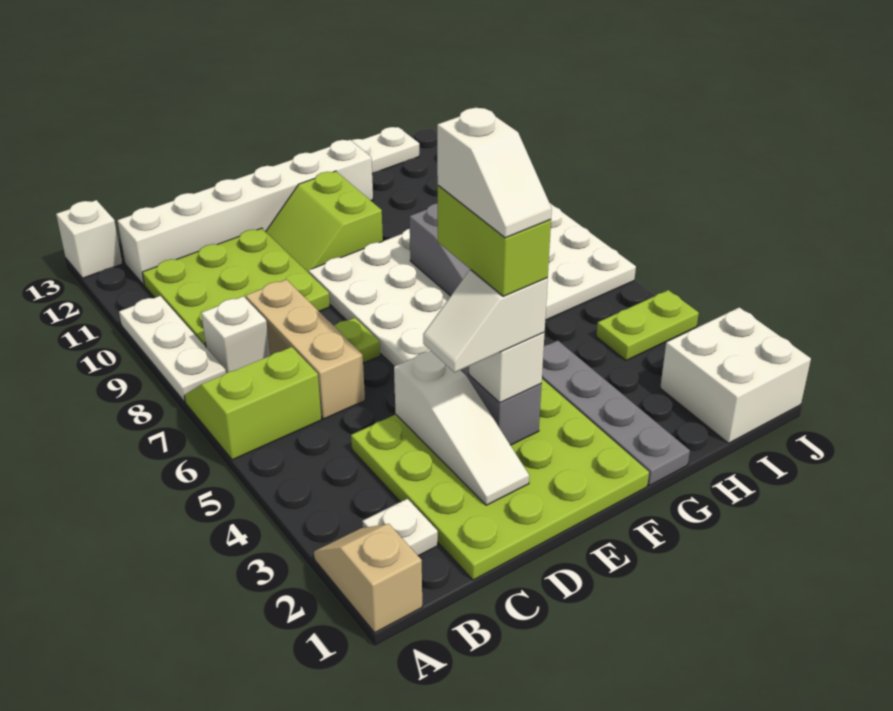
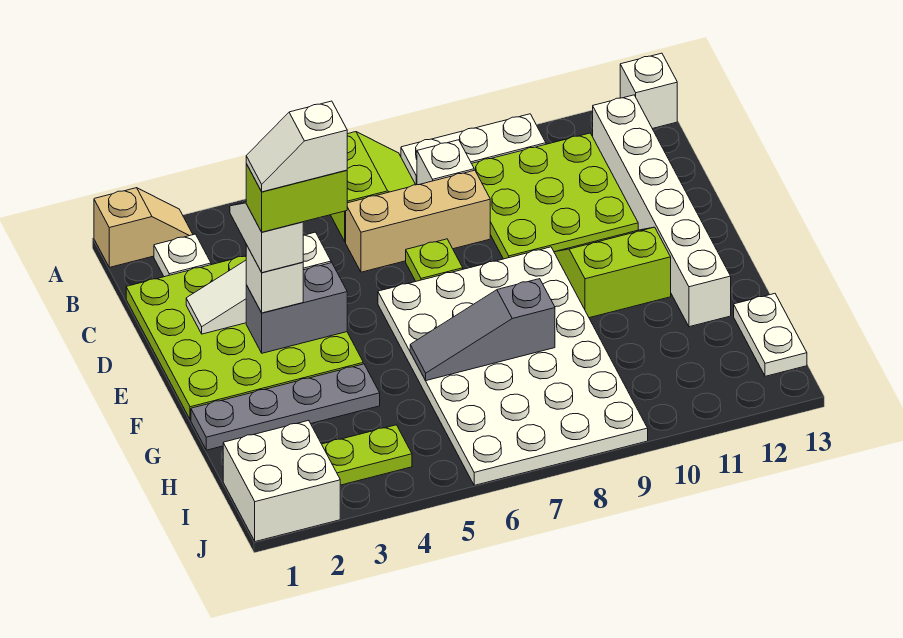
lime 1x2 plate [596,290,699,361] -> lime 1x2 plate turned to [322,425,412,485]

